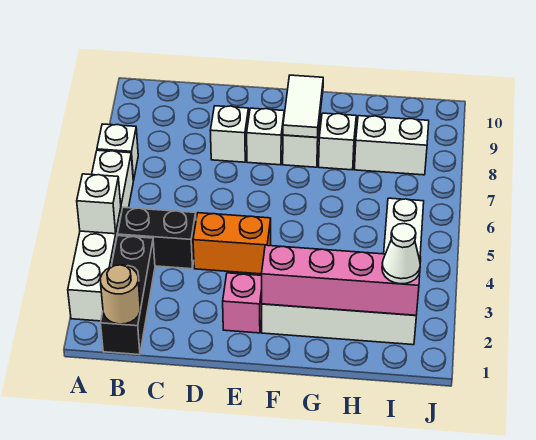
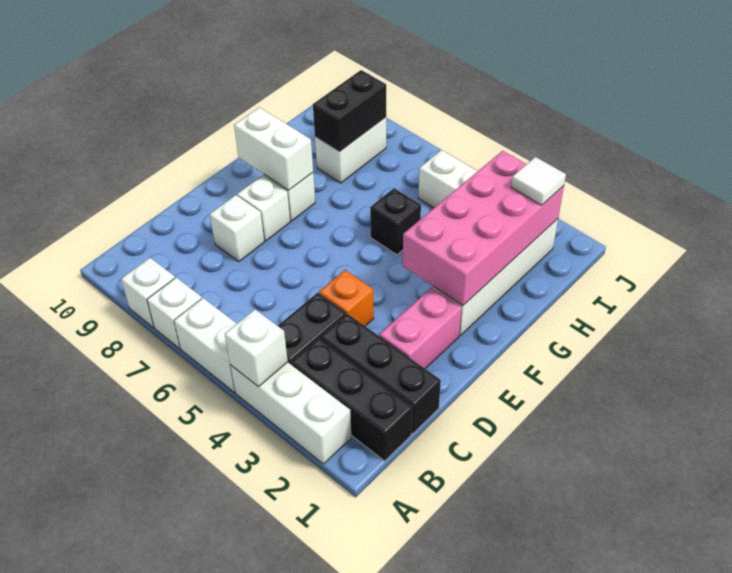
tan 1x1 round brick [100,265,140,324] -> none
none -> black 1x3 brick [320,314,441,434]
orange 1x2 brick [193,213,271,274] -> orange 1x1 brick [319,270,374,326]
pink 1x1 brick [223,273,262,333] -> pink 1x2 brick [379,288,462,368]
pink 1x4 brick [261,245,421,315] -> pink 2x4 brick [403,151,564,306]
white 1x2 tile [283,75,323,137] -> white 1x2 brick [234,107,313,190]
none -> black 1x1 brick [370,188,421,255]
white 1x1 brick [319,113,356,170] -> white 1x1 brick moved to [121,258,175,328]
none -> black 1x2 brick [313,70,386,152]
white 1x1 cone [382,223,420,284] -> white 1x1 tile [511,157,566,205]

